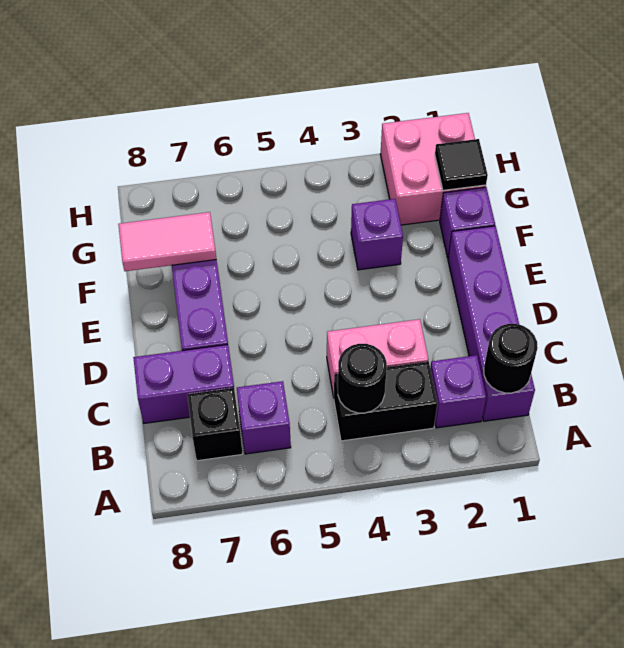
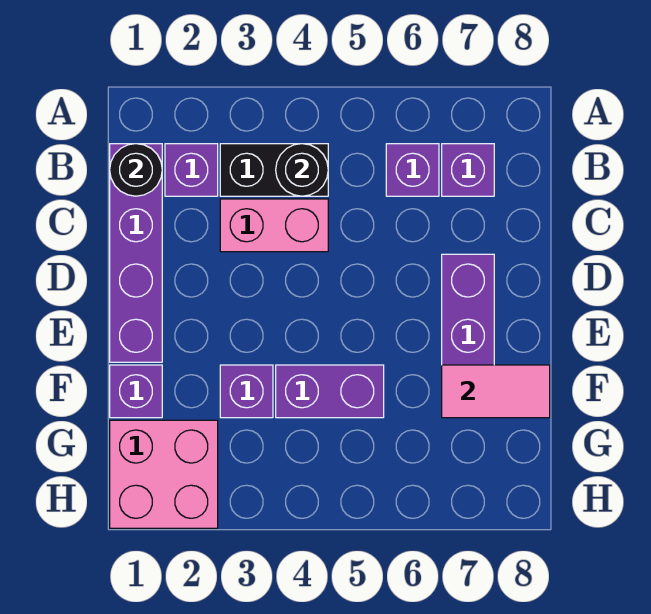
black 1x1 brick [187,388,243,461] -> purple 1x1 brick [442,144,494,196]
purple 1x2 brick [133,345,234,423] -> purple 1x2 brick moved to [276,365,384,418]
black 1x1 tile [435,139,488,190] -> none

